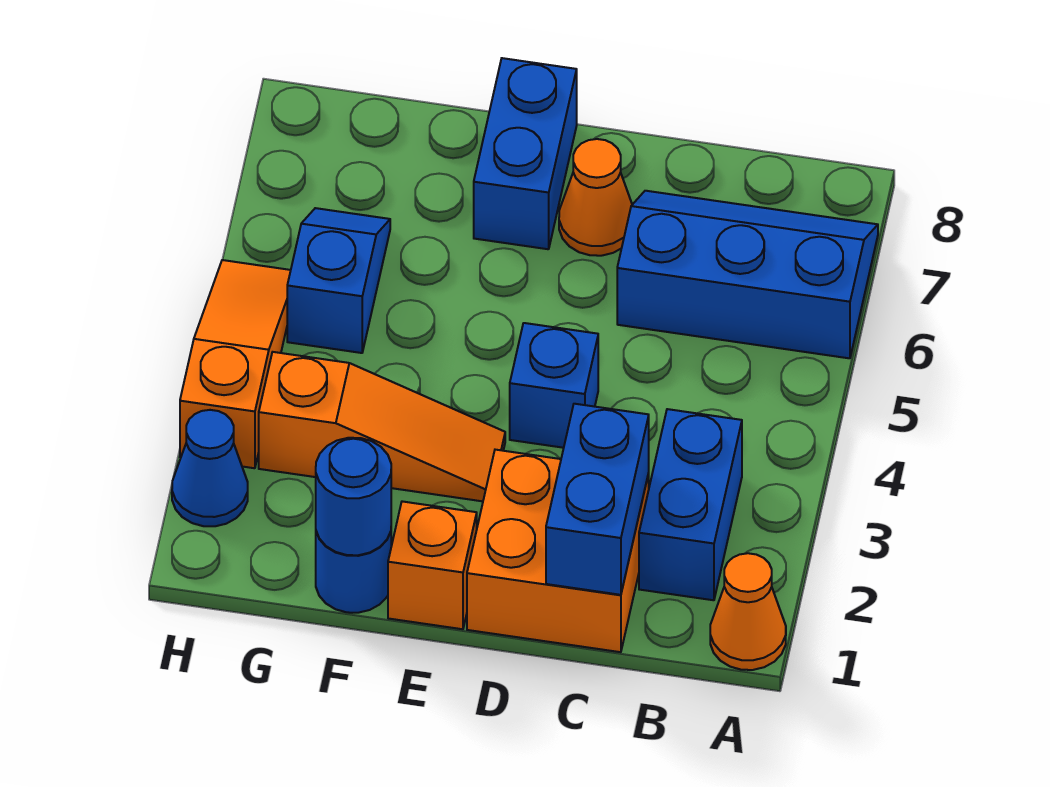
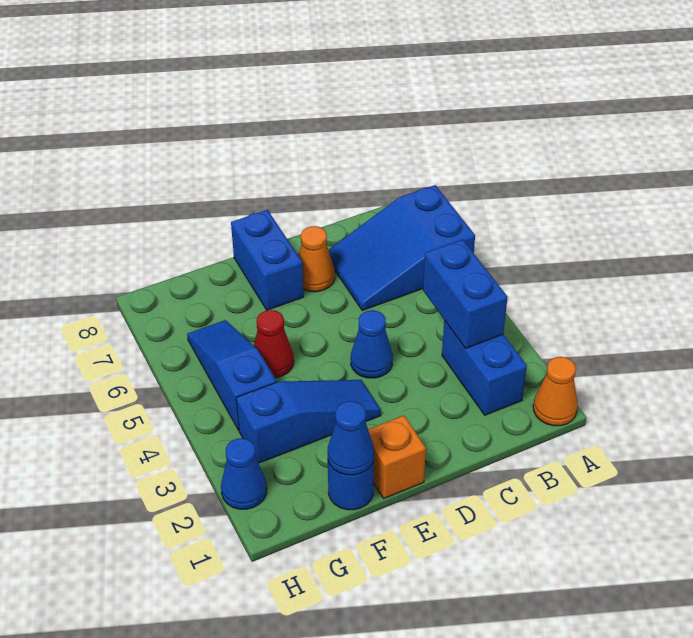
blue 2x3 slope [617,191,878,358] -> blue 2x3 slope turned to [329,185,475,310]
orange 2x2 brick [467,450,649,652] -> none
blue 1x2 brick [546,404,649,595] -> blue 1x2 brick moved to [423,240,508,348]
blue 1x1 brick [510,323,598,448] -> blue 1x1 cone [351,310,393,378]
orange 1x3 slope [259,352,505,501] -> blue 1x3 slope [236,380,381,463]
blue 1x1 round brick [316,438,391,555] -> blue 1x1 cone [328,401,374,475]
none -> red 1x1 cone [254,310,294,378]
blue 1x2 slope [287,208,390,353] -> blue 1x3 slope [187,320,276,430]
orange 1x3 slope [180,260,291,468] -> none

